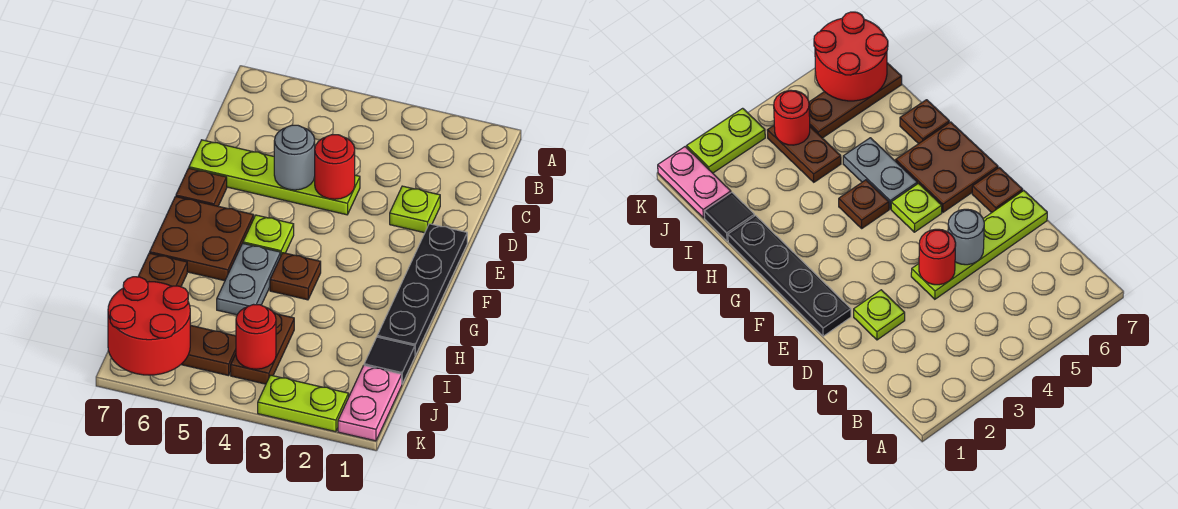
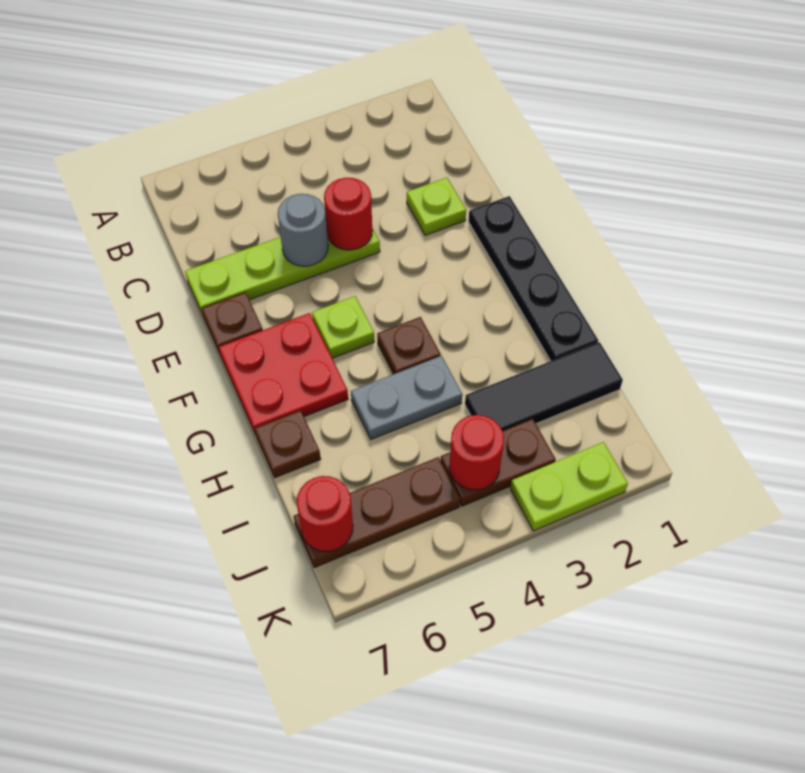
brown 2x2 plate [150,197,254,281] -> red 2x2 plate [219,313,348,435]
grey 1x2 plate [217,243,281,315] -> grey 1x2 plate turned to [351,356,462,439]
black 1x1 tile [364,337,415,384] -> black 1x3 tile [465,342,623,431]
brown 1x2 plate [231,313,294,384] -> brown 1x2 plate turned to [441,419,556,506]
pink 1x2 plate [338,366,402,441] -> none
red 2x2 round brick [108,277,190,375] -> red 1x1 round brick [297,476,353,552]

